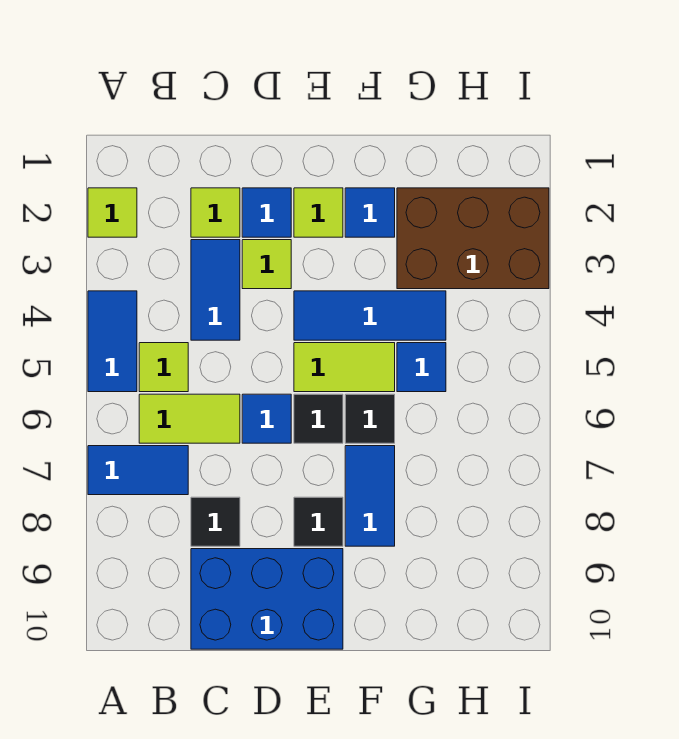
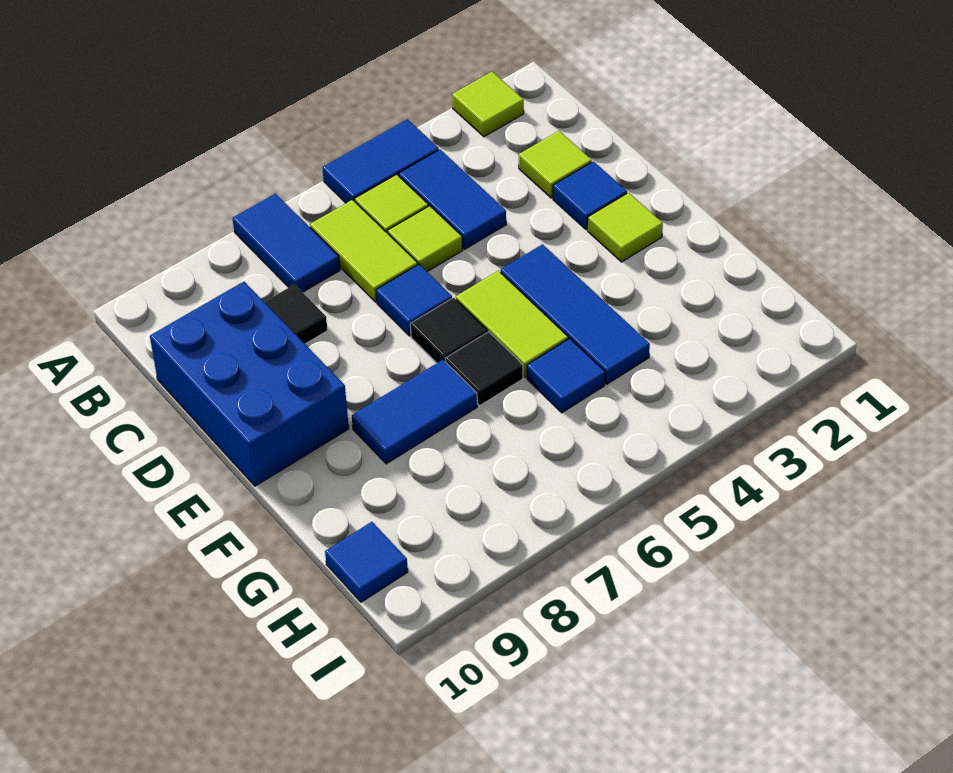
blue 1x2 tile [191,240,240,340] -> blue 1x2 tile turned to [399,150,506,249]
lime 1x1 tile [242,240,291,289] -> lime 1x1 tile moved to [388,206,463,272]
black 1x1 tile [294,497,343,546] -> none
blue 1x1 tile [345,188,395,237] -> blue 1x1 tile moved to [325,522,408,602]
brown 2x3 brick [397,188,549,289] -> none

